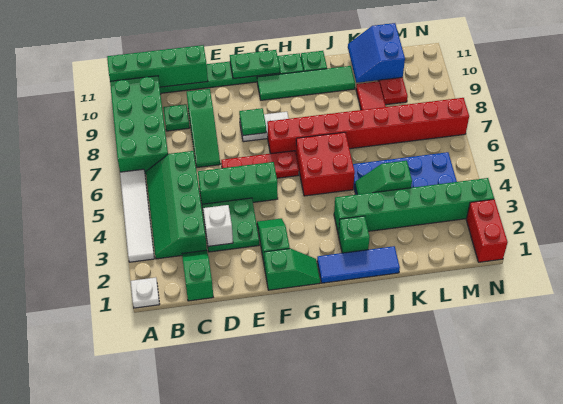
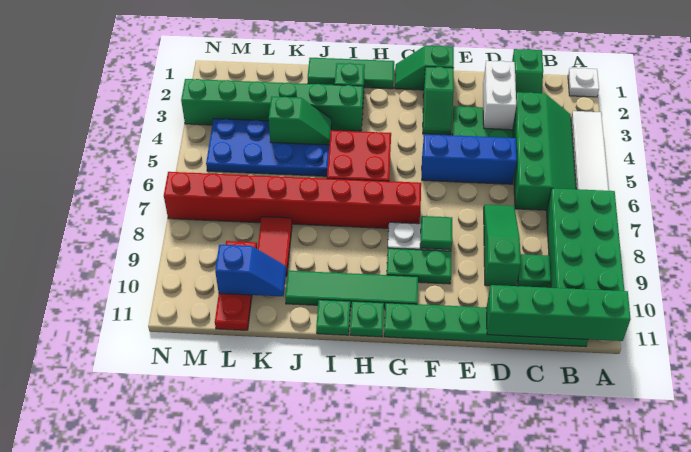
white 1x1 brick [203,205,233,246] -> white 1x2 brick [483,61,516,130]
green 1x3 brick [198,162,278,204] -> blue 1x3 brick [422,134,517,184]
red 1x3 plate [221,151,299,178] -> none
green 1x2 plate [230,50,280,79] -> green 1x2 plate moved to [387,248,451,284]
blue 1x3 tile [317,246,400,283] -> green 1x3 tile [308,58,394,89]
blue 2x2 slope [348,23,405,83] -> blue 1x2 slope [215,245,286,296]
red 1x2 brick [466,199,508,262] -> none

